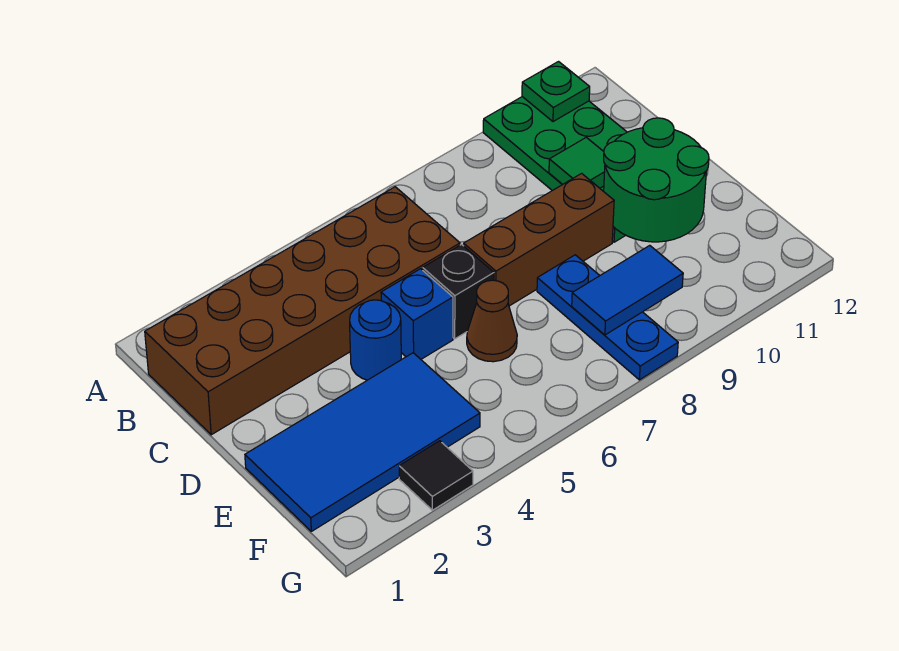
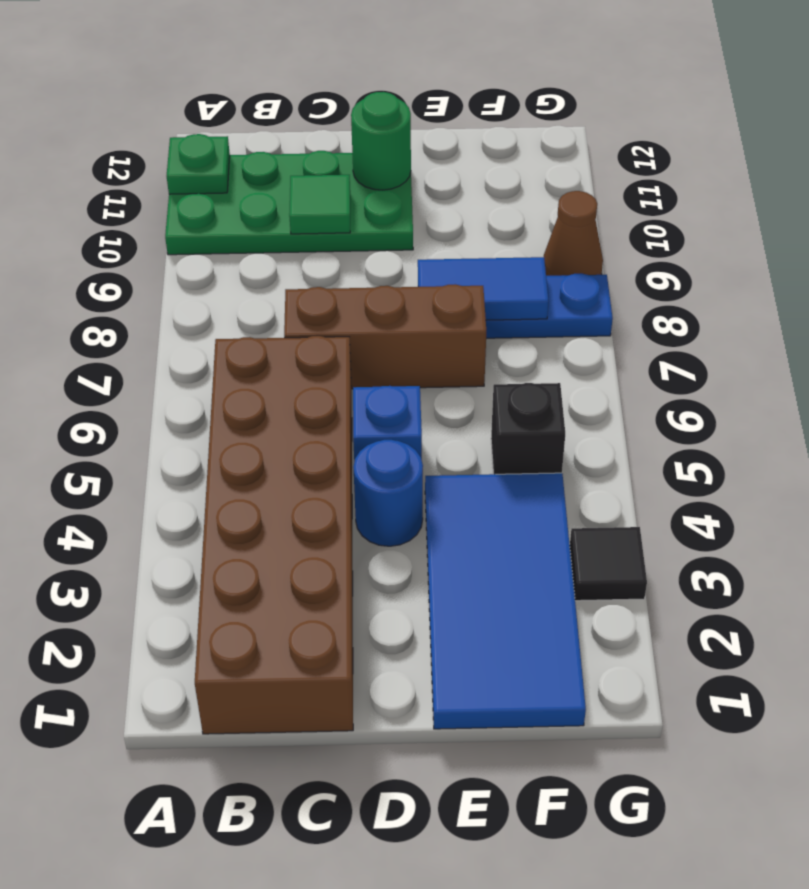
black 1x1 brick [423,244,494,339] -> black 1x1 brick moved to [491,383,565,474]
brown 1x3 brick [464,173,614,306] -> brown 1x3 brick turned to [284,284,486,389]
green 2x2 round brick [604,118,709,242] -> green 1x1 round brick [351,92,411,190]
brown 1x1 cone [467,280,517,362] -> brown 1x1 cone moved to [544,191,603,276]
blue 1x2 tile [572,245,683,335] -> blue 1x2 tile turned to [418,257,549,320]

